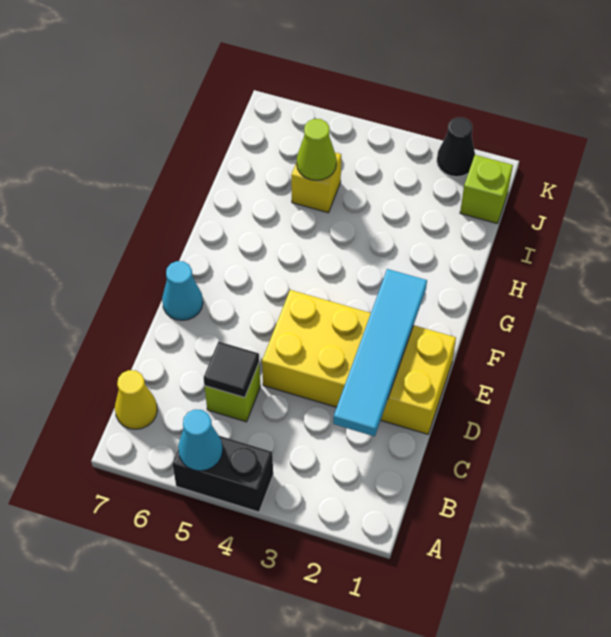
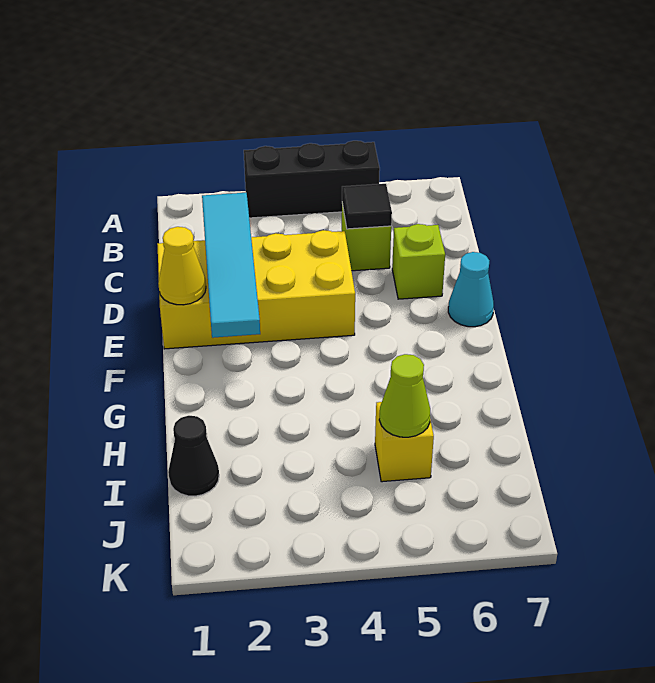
black 1x2 brick [172,436,273,512] -> black 1x3 brick [244,141,380,218]
cyan 1x1 cone [178,410,223,471] -> none
yellow 1x1 cone [115,370,157,429] -> yellow 1x1 cone moved to [158,227,206,305]
lime 1x1 brick [460,155,513,224] -> lime 1x1 brick moved to [392,224,445,299]
black 1x1 cone [437,117,475,177] -> black 1x1 cone moved to [168,416,219,496]

